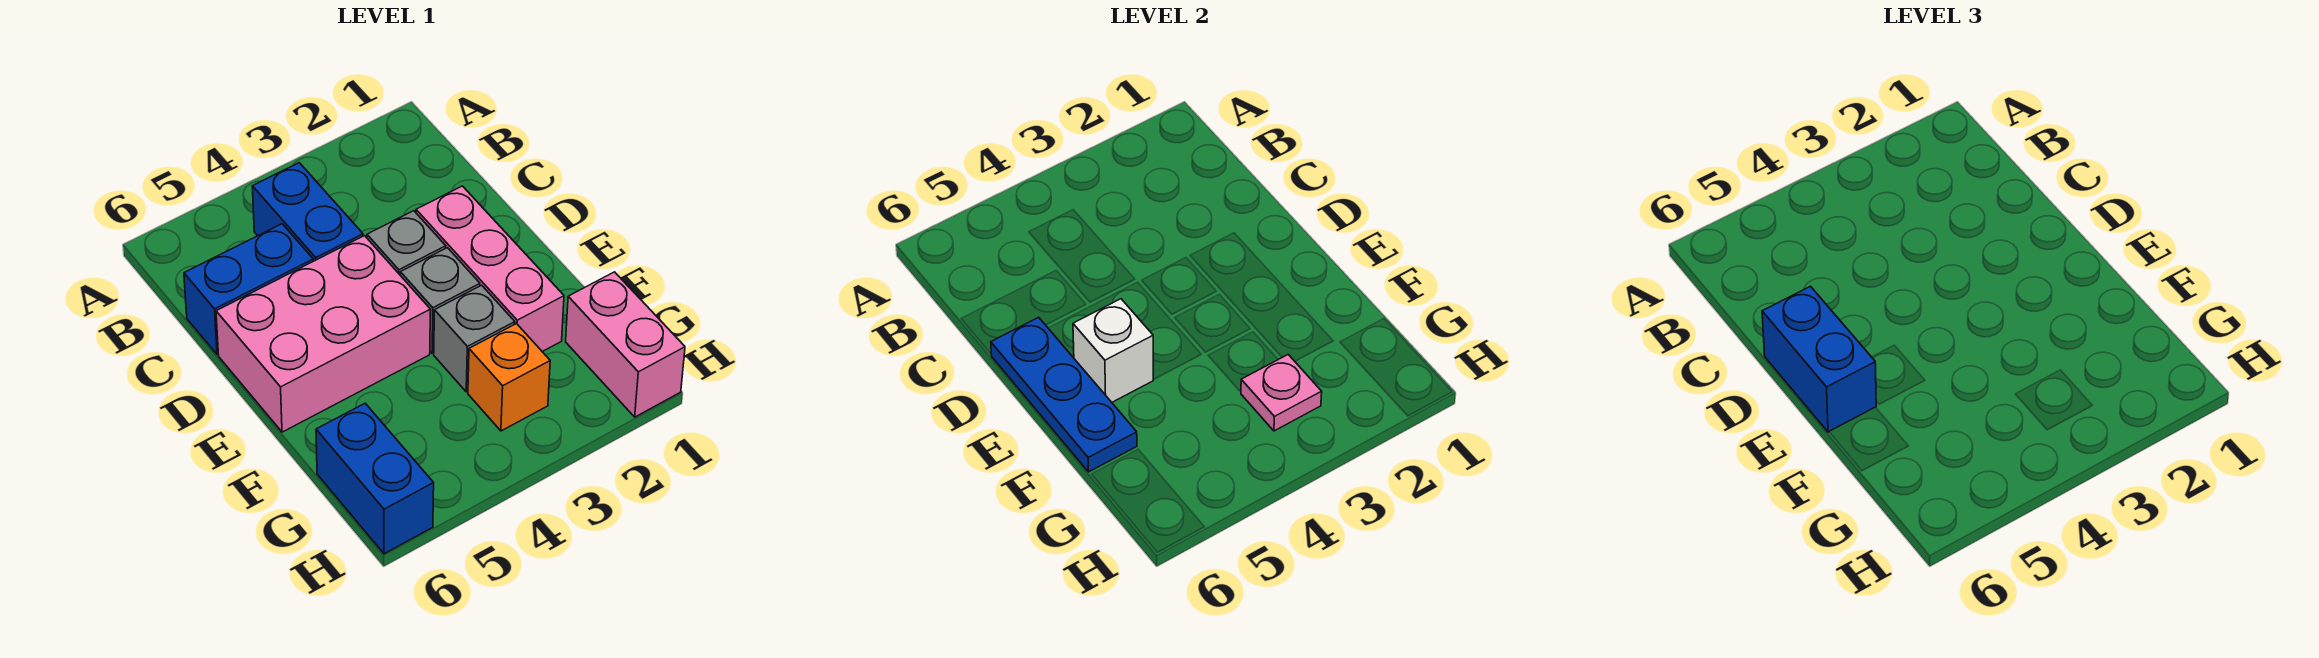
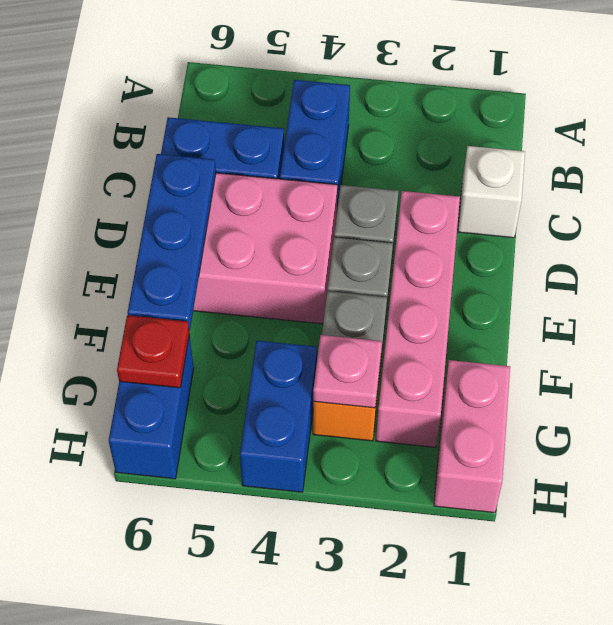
pink 1x3 brick [416,186,564,352] -> pink 1x4 brick [376,191,460,447]
blue 1x2 brick [1762,286,1876,432] -> blue 1x2 brick moved to [240,341,317,492]
white 1x1 brick [1073,299,1154,402] -> white 1x1 brick moved to [458,146,525,238]
none -> red 1x1 plate [117,315,189,388]

